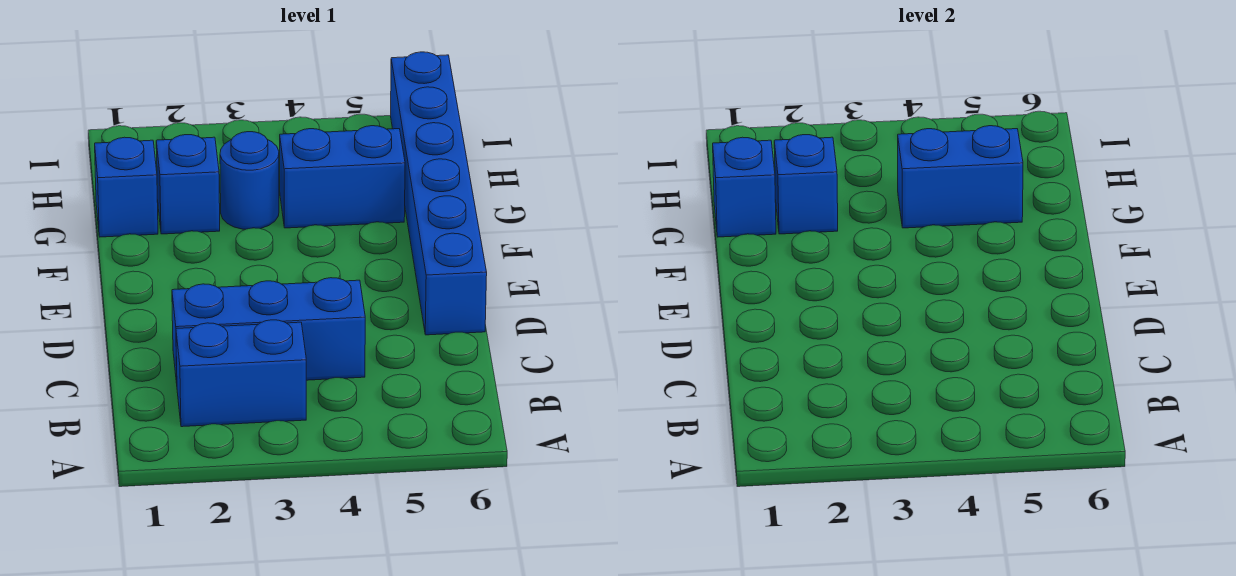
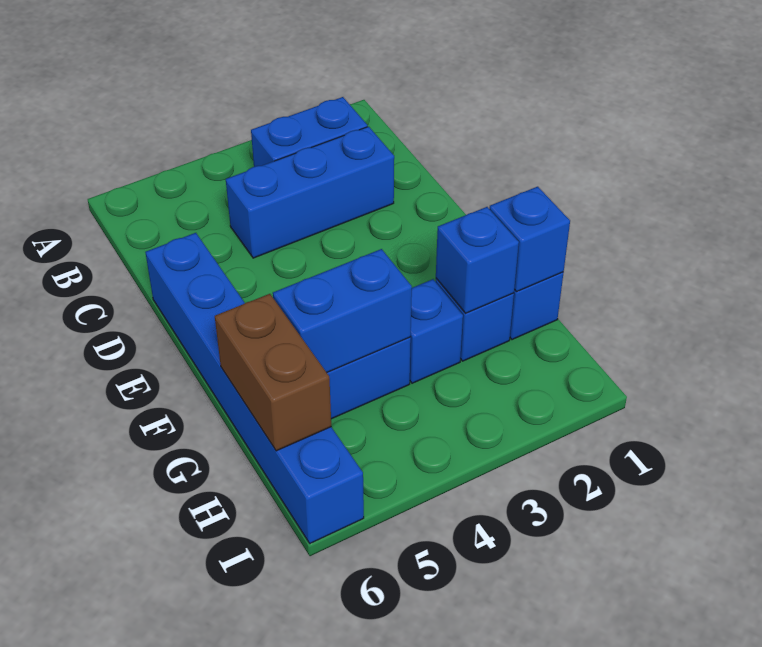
blue 1x1 round brick [220,132,279,229] -> blue 1x1 brick [410,279,463,383]
none -> brown 1x2 brick [215,294,331,451]

